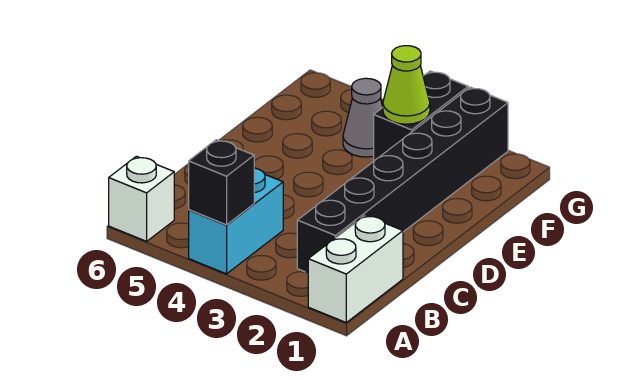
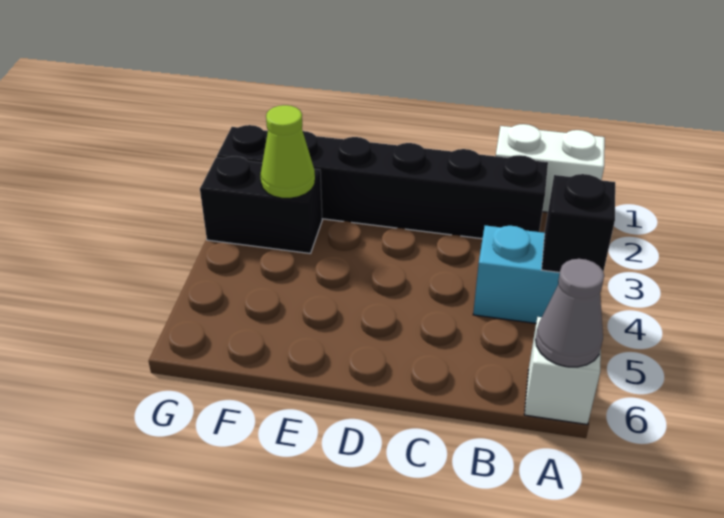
grey 1x1 cone [343,78,383,157] -> grey 1x1 cone moved to [536,259,604,367]

